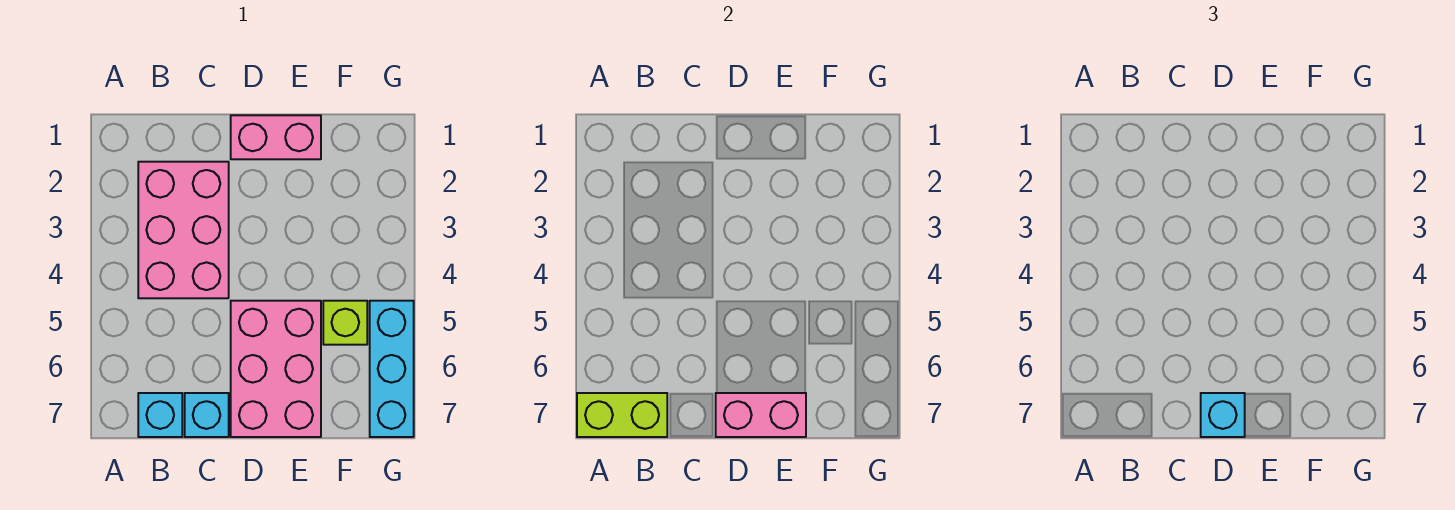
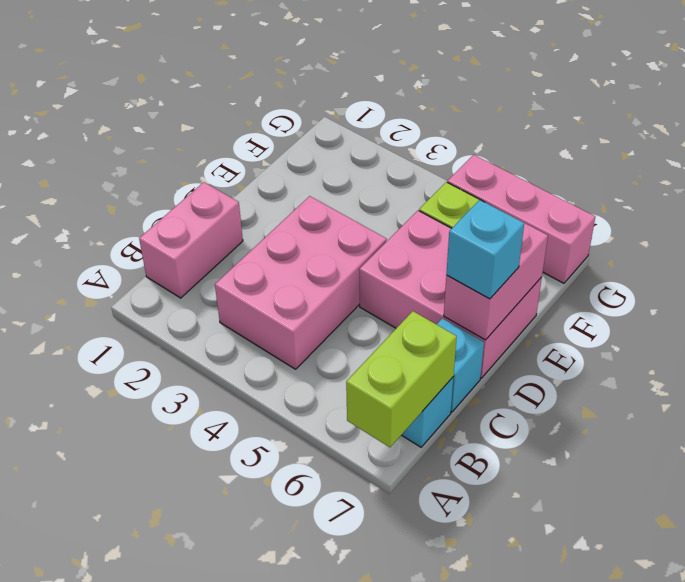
pink 2x3 brick [138,162,229,298] -> pink 2x3 brick turned to [215,196,387,369]
pink 1x2 brick [231,115,321,159] -> pink 1x2 brick moved to [139,182,243,298]
cyan 1x3 brick [370,301,414,437] -> pink 1x3 brick [447,155,595,283]

